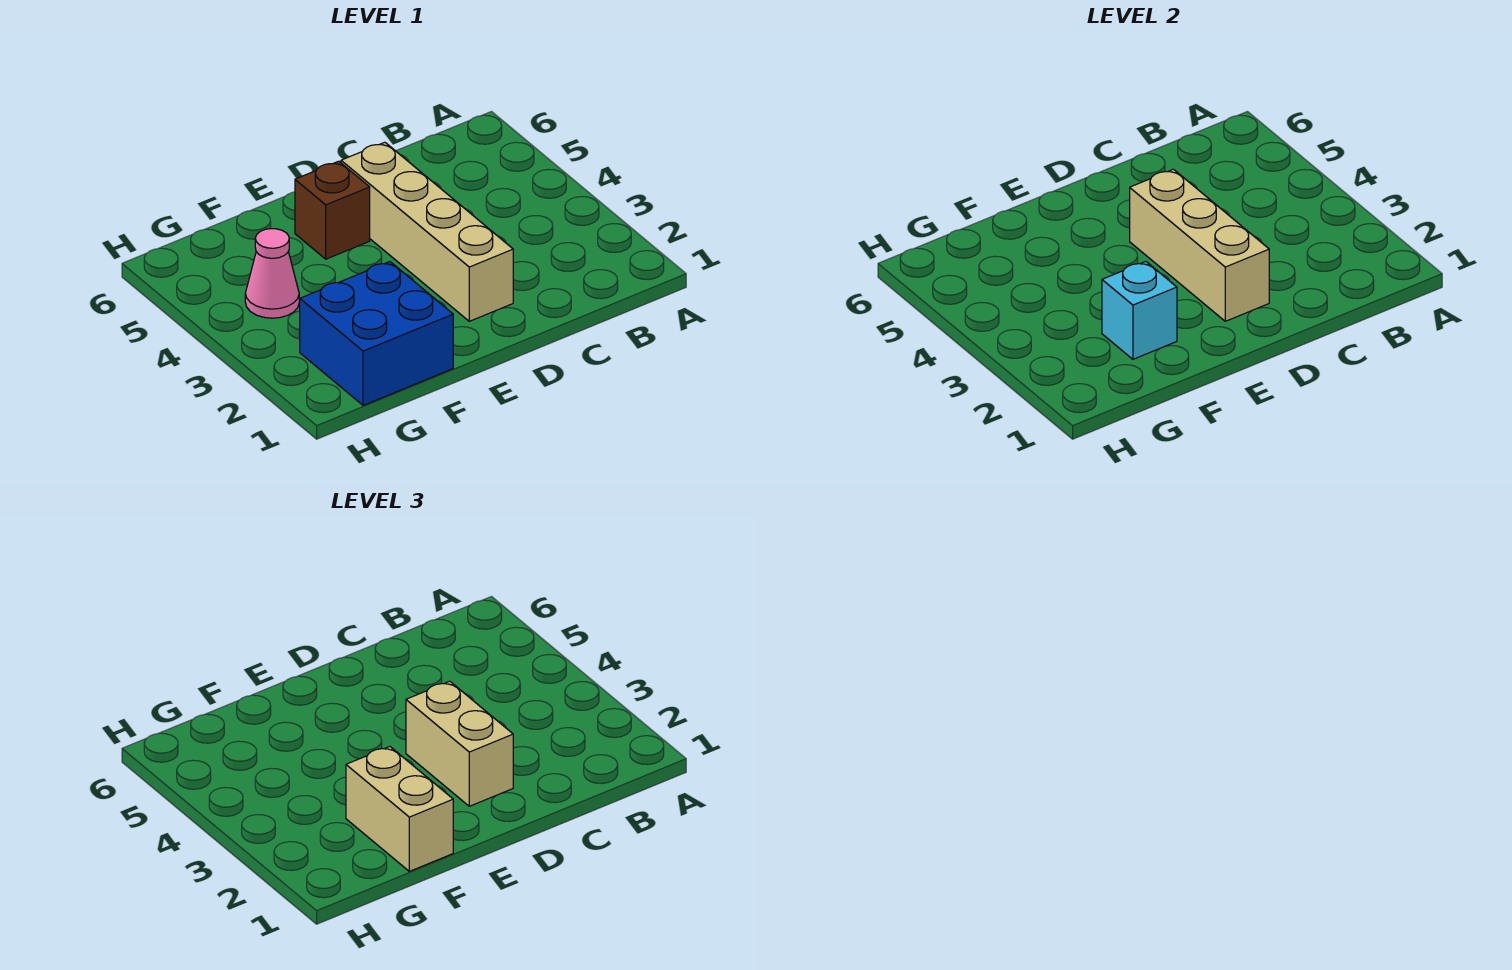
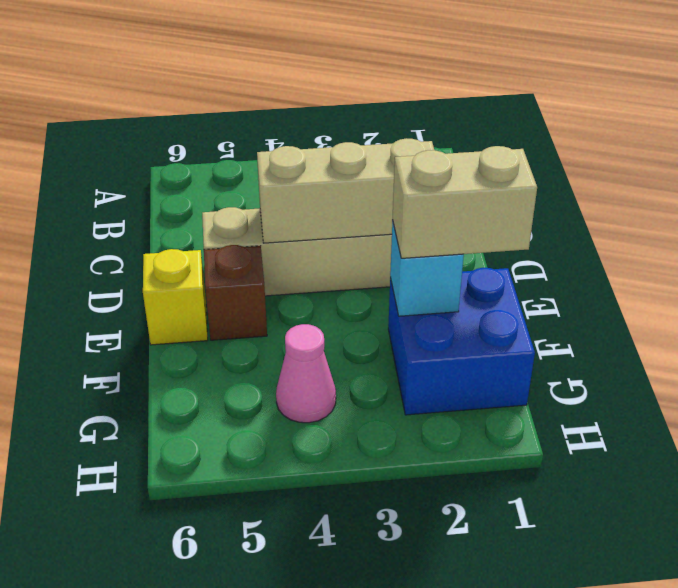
tan 1x2 brick [406,681,513,806] -> none
none -> yellow 1x1 brick [143,249,208,345]

